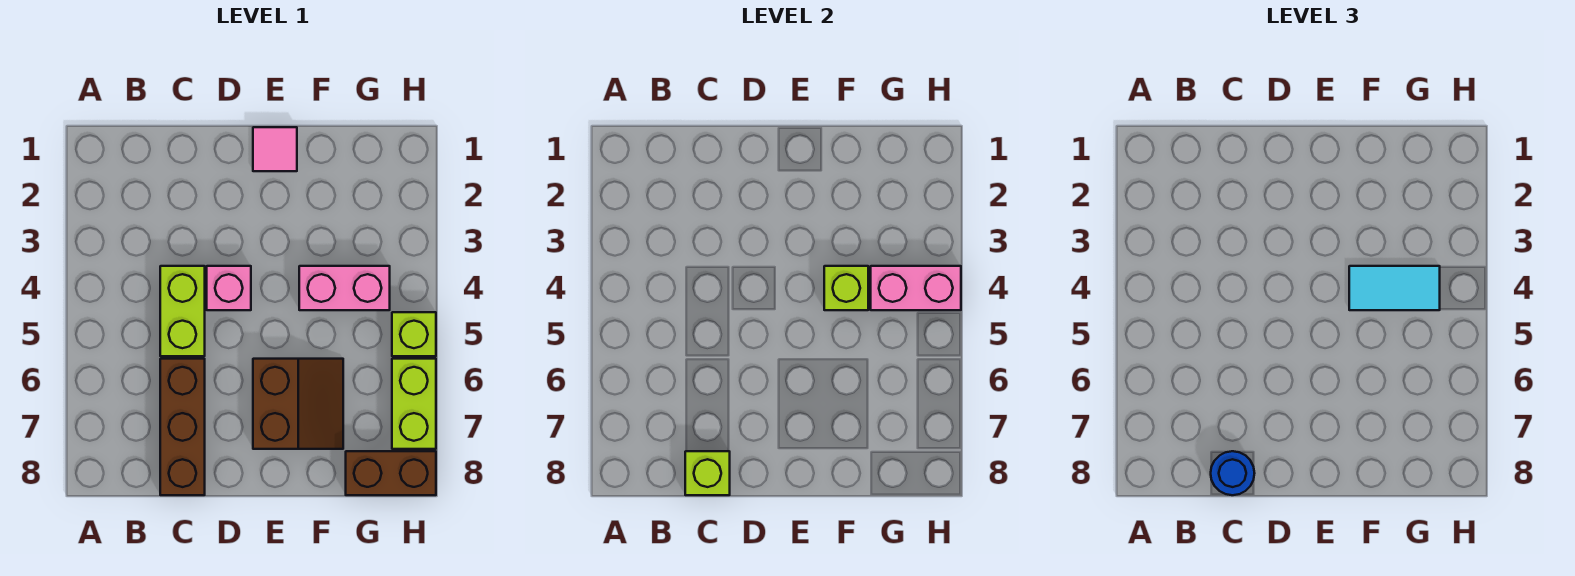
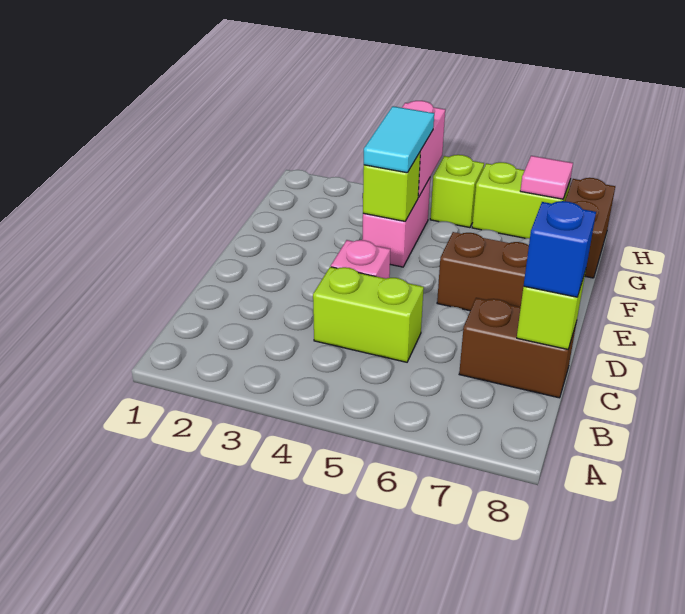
brown 1x3 brick [160,359,205,495] -> brown 1x2 brick [459,298,577,398]
blue 1x1 round brick [1211,451,1255,495] -> blue 1x1 brick [524,201,596,297]
pink 1x1 tile [253,127,297,171] -> pink 1x1 tile moved to [520,156,573,199]

